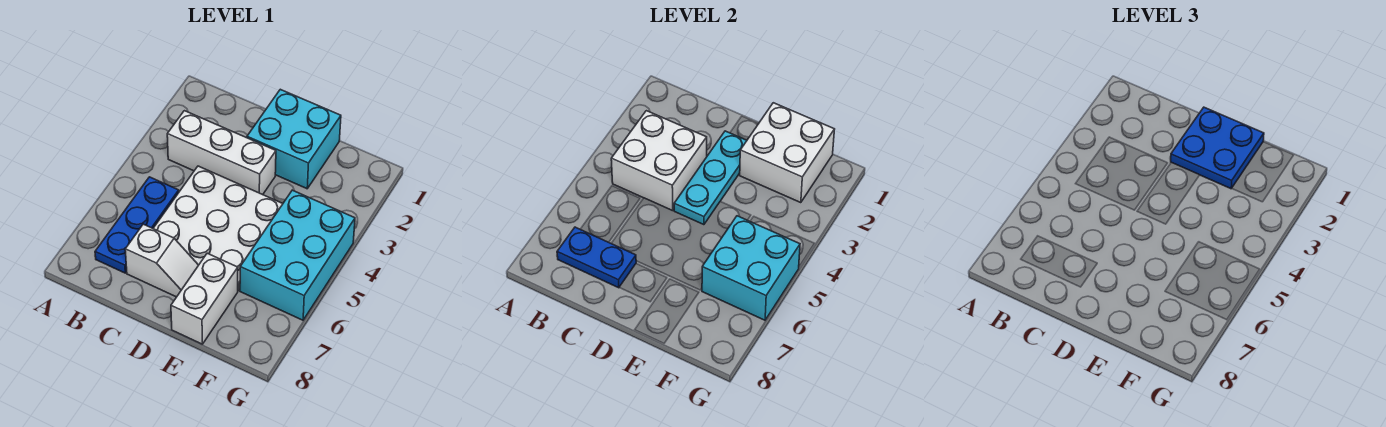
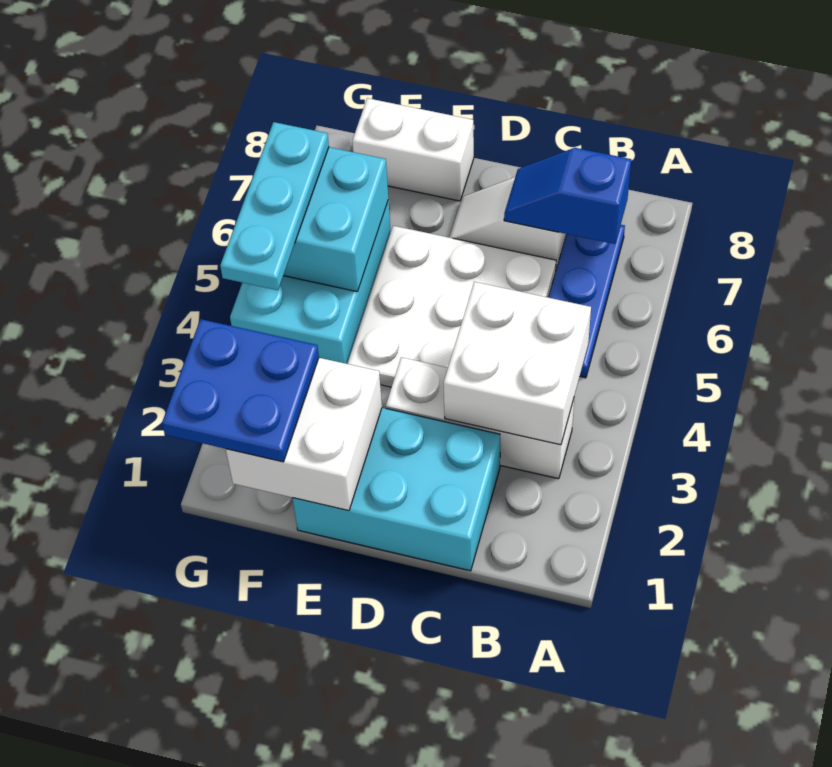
blue 1x2 plate [557,227,636,288] -> blue 1x2 slope [504,148,631,244]
cyan 2x2 brick [247,89,341,189] -> cyan 2x3 brick [292,408,500,571]
blue 2x2 plate [1171,107,1264,189] -> blue 2x2 plate moved to [162,319,319,462]
cyan 1x3 plate [674,131,747,225] -> cyan 1x3 plate moved to [220,122,329,290]
white 1x2 brick [171,253,238,344] -> white 1x2 brick turned to [352,98,474,201]

